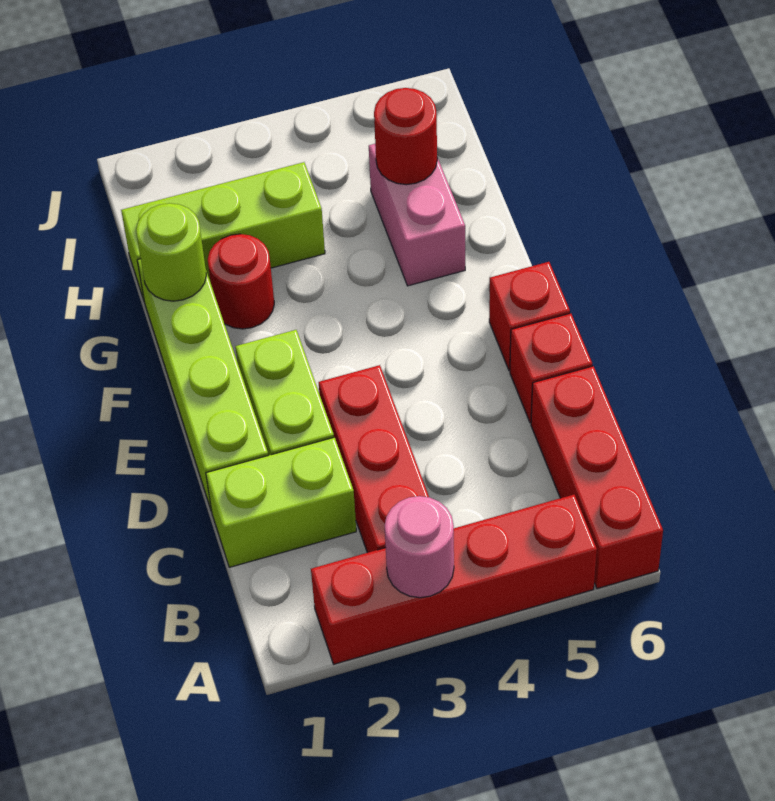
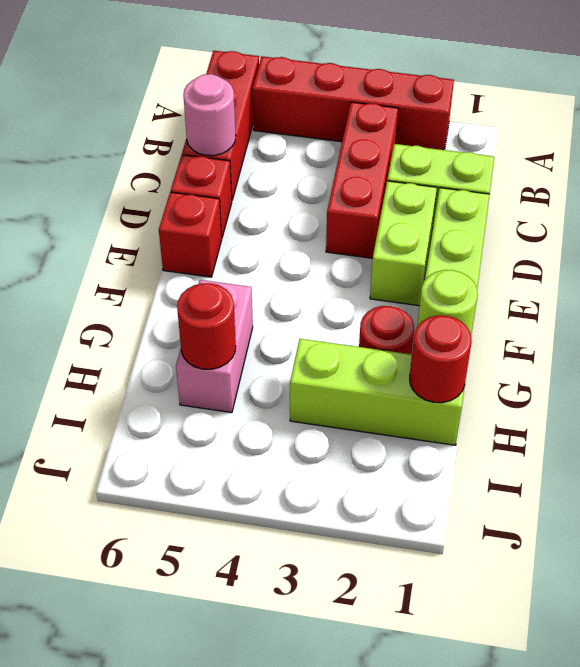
pink 1x1 round brick [385,496,454,598] -> pink 1x1 round brick moved to [183,74,236,156]
none -> red 1x1 round brick [410,315,472,403]

